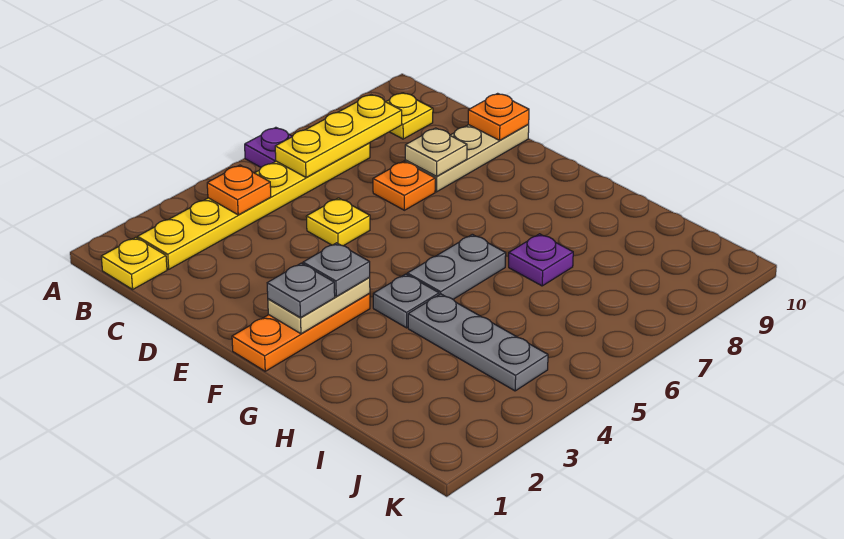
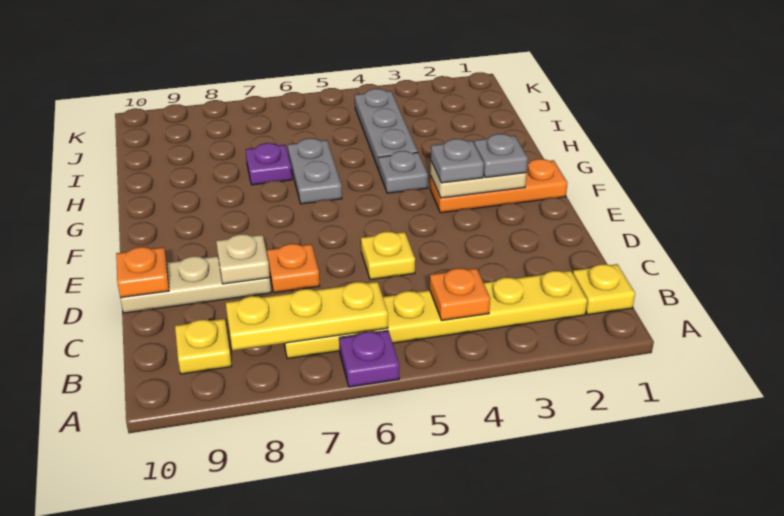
grey 1x2 plate [407,234,506,299] -> grey 1x2 plate turned to [288,138,342,204]

